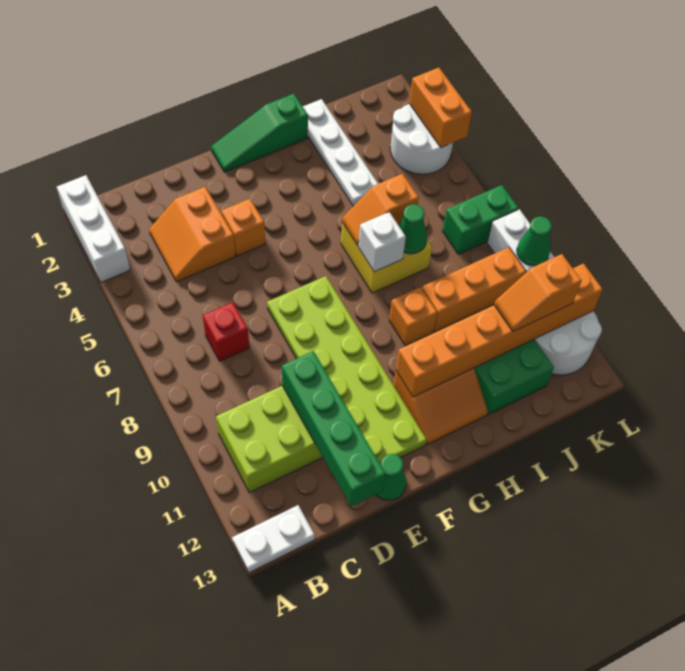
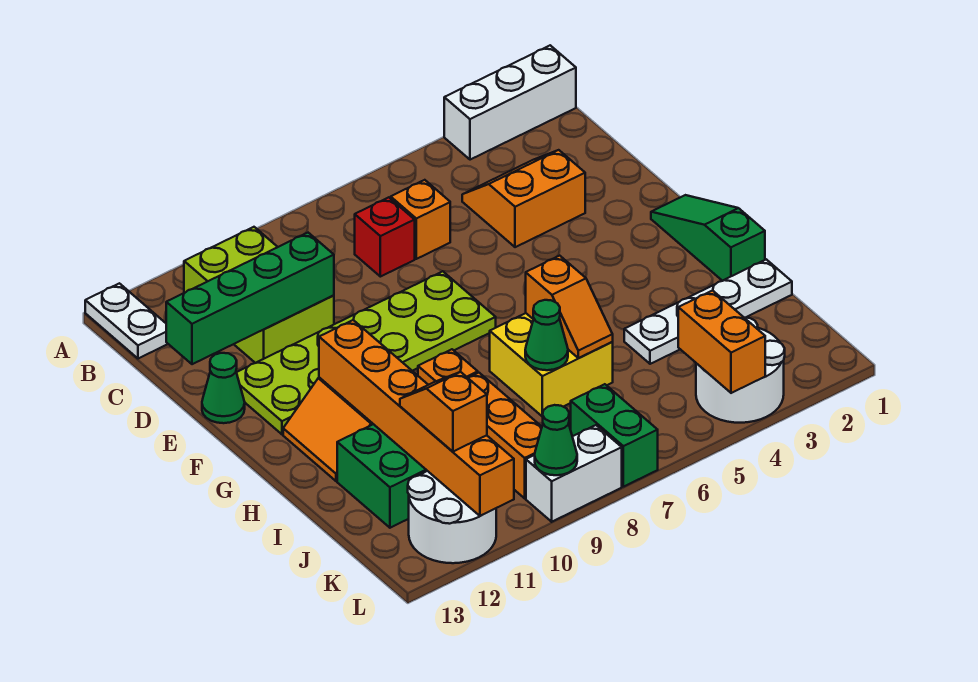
orange 1x1 brick [221,199,265,256] -> orange 1x1 brick moved to [391,180,450,259]
orange 1x2 slope [342,174,419,246] -> orange 1x2 slope turned to [526,256,613,358]
white 1x1 brick [358,212,406,272] -> none
orange 1x2 brick [409,68,472,147] -> orange 1x2 brick turned to [678,290,765,393]

